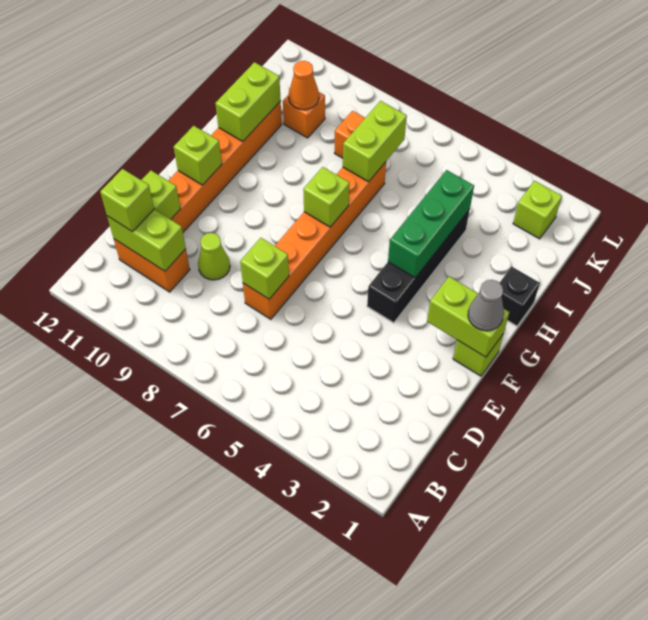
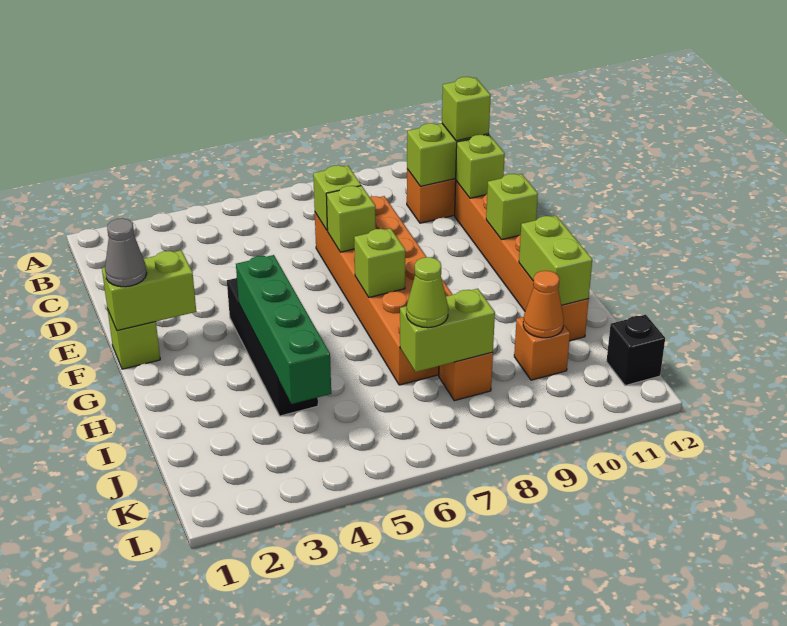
orange 1x6 brick [243,162,386,319] -> orange 2x6 brick [315,196,453,385]
lime 1x1 cone [198,233,230,280] -> lime 1x1 cone moved to [406,257,448,328]
green 1x3 brick [388,170,474,278] -> green 1x4 brick [236,255,331,404]
black 1x1 brick [500,267,540,326] -> black 1x1 brick moved to [606,315,665,386]
lime 1x2 brick [343,101,407,182] -> lime 1x2 brick turned to [400,289,495,372]
lime 1x1 brick [513,181,562,239] -> lime 1x1 brick moved to [326,186,376,252]

